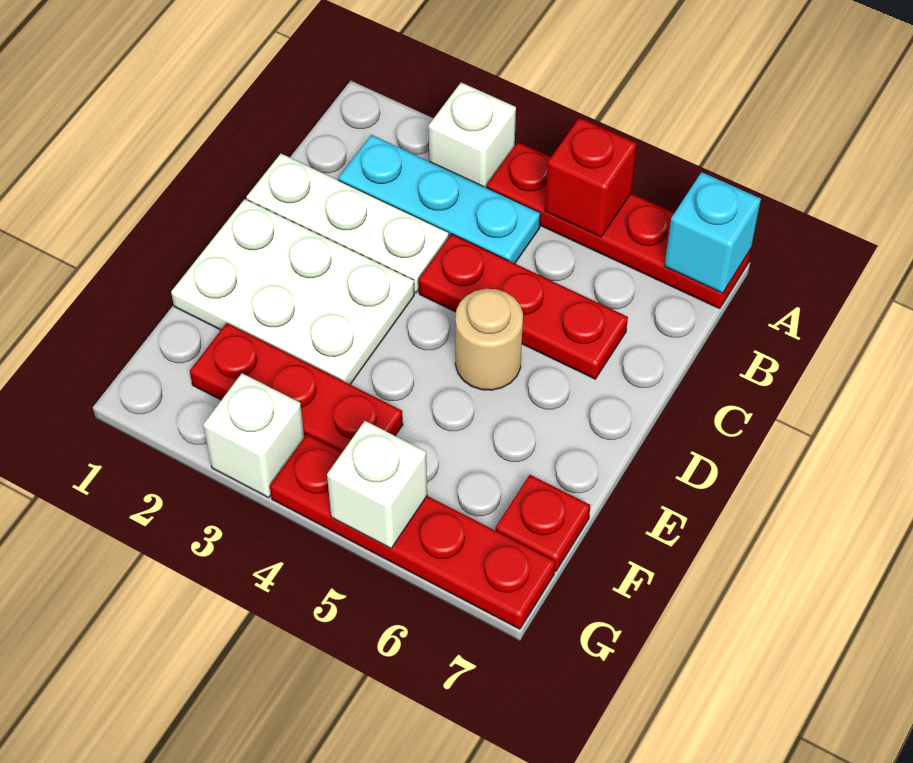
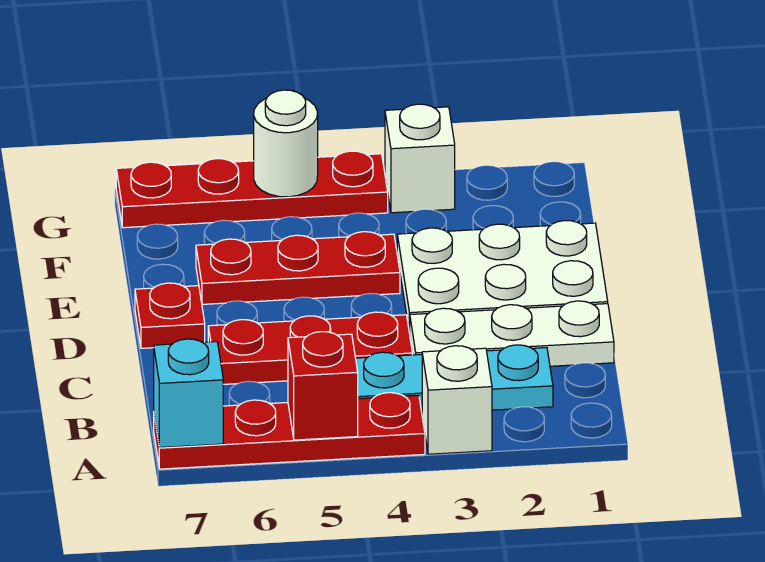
tan 1x1 round brick [455,289,523,390] -> none
red 1x3 plate [190,323,403,452] -> red 1x3 plate moved to [196,232,400,304]
red 1x1 plate [495,475,590,572] -> red 1x1 plate moved to [135,283,205,348]
white 1x1 brick [327,421,427,549] -> white 1x1 round brick [254,90,318,197]

